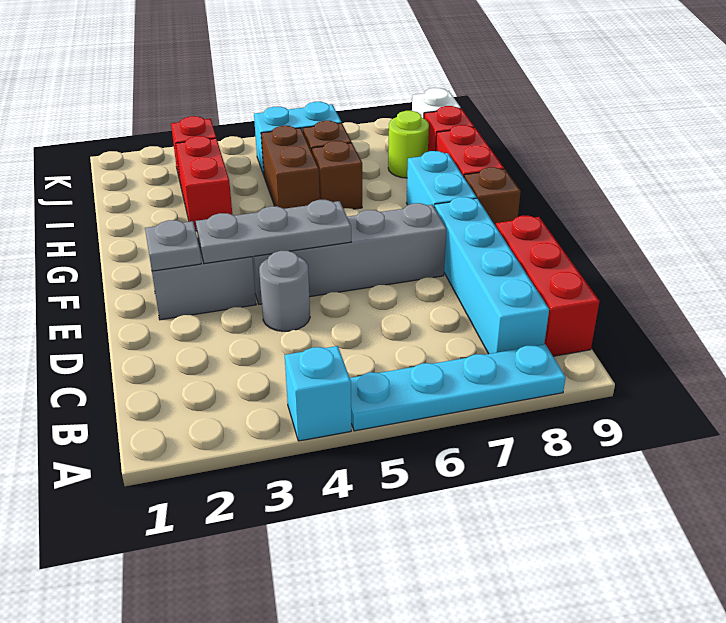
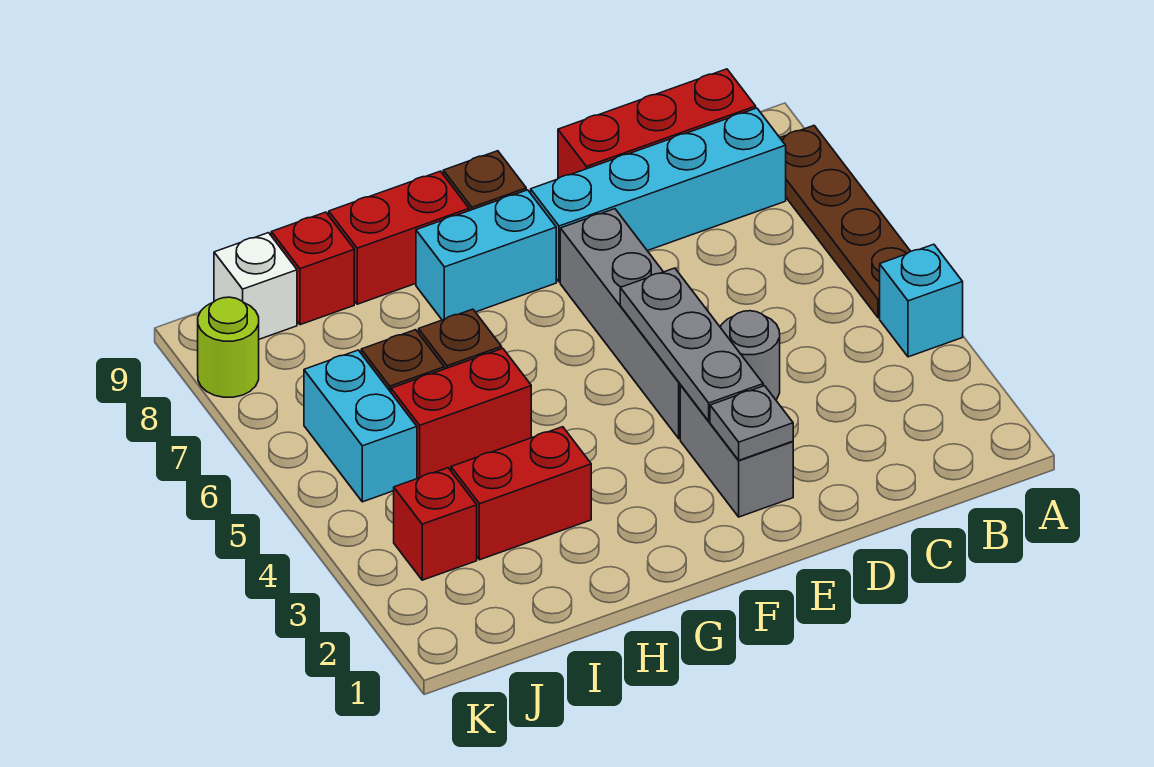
cyan 1x4 plate [350,344,566,431] -> brown 1x4 plate [780,126,911,318]
brown 1x2 brick [261,126,320,209] -> red 1x2 brick [391,348,531,479]
lime 1x1 round brick [388,111,429,178] -> lime 1x1 round brick moved to [198,297,259,397]

